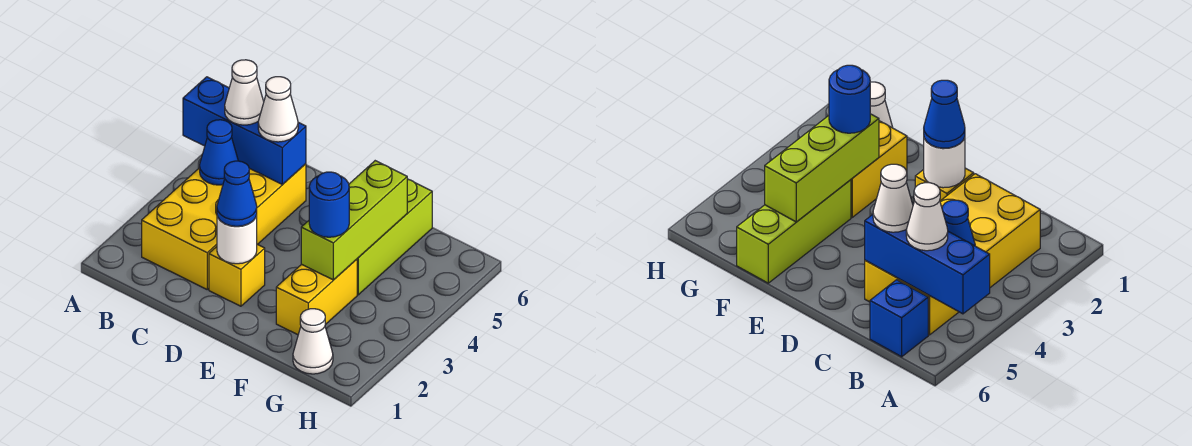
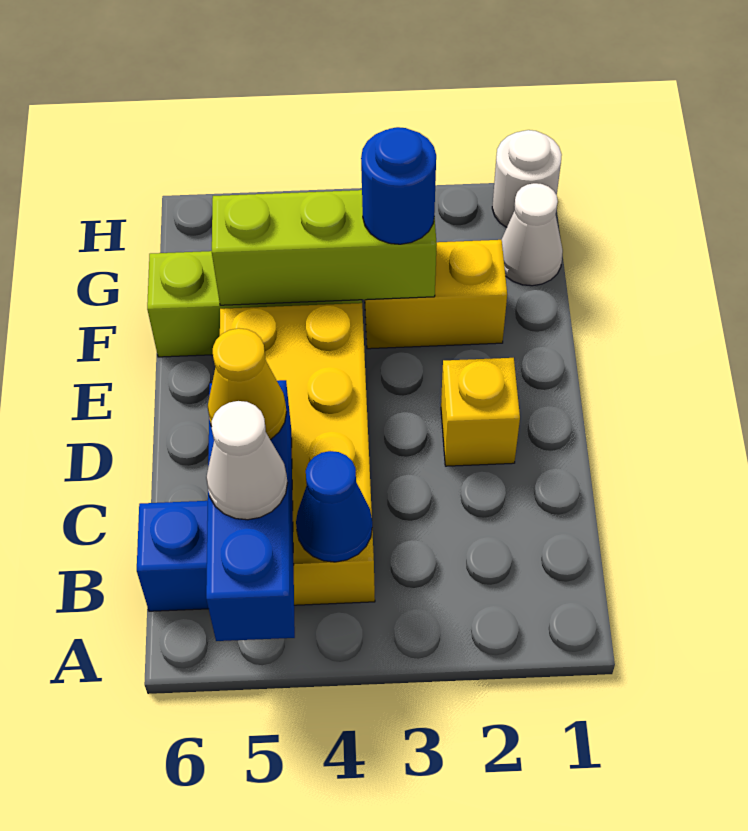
yellow 2x4 brick [142,164,306,289] -> yellow 2x4 brick turned to [220,303,375,605]
white 1x1 cone [258,77,298,142] -> yellow 1x1 cone [207,328,287,440]
white 1x1 round brick [217,215,257,264] -> white 1x1 round brick moved to [492,130,562,227]
blue 1x1 cone [217,161,257,226] -> none

